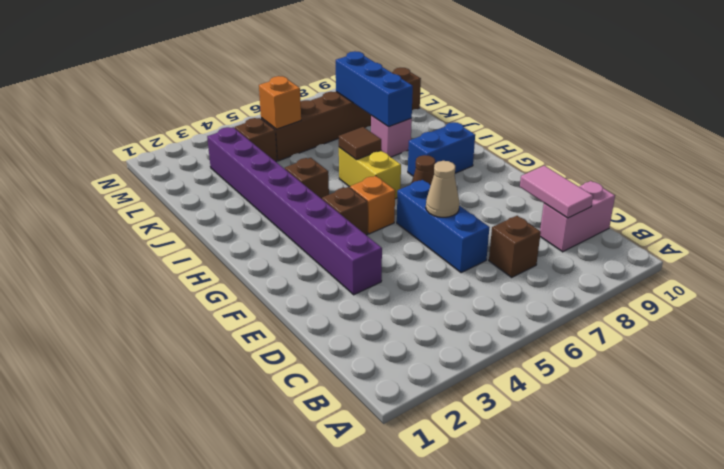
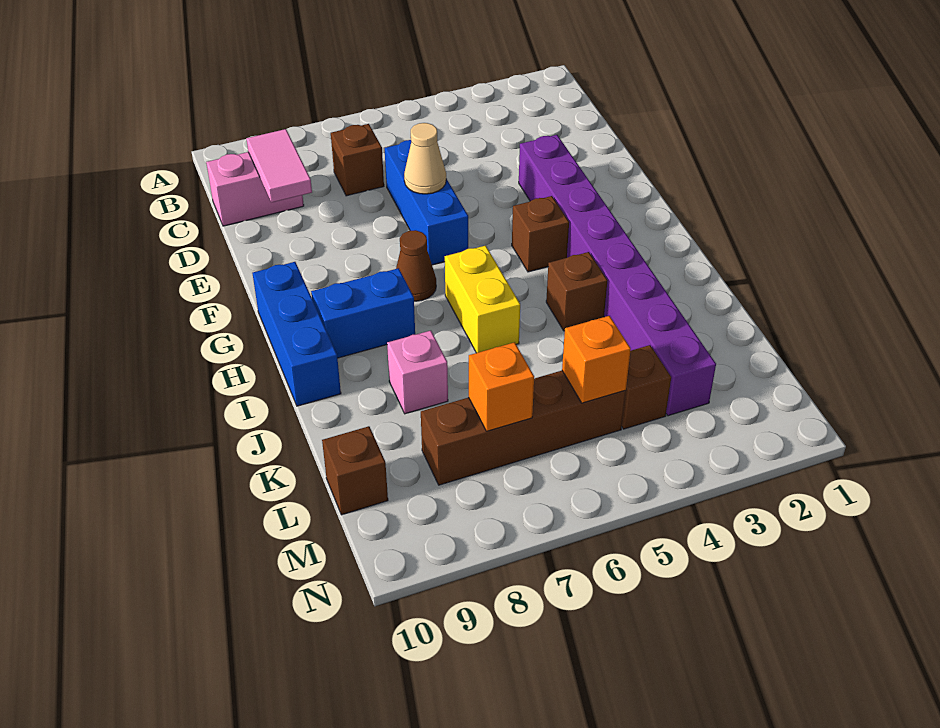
orange 1x1 brick [350,176,395,234] -> orange 1x1 brick moved to [469,342,534,431]
brown 1x1 tile [339,127,381,160] -> none
blue 1x3 brick [336,51,413,127] -> blue 1x3 brick moved to [253,262,341,406]

